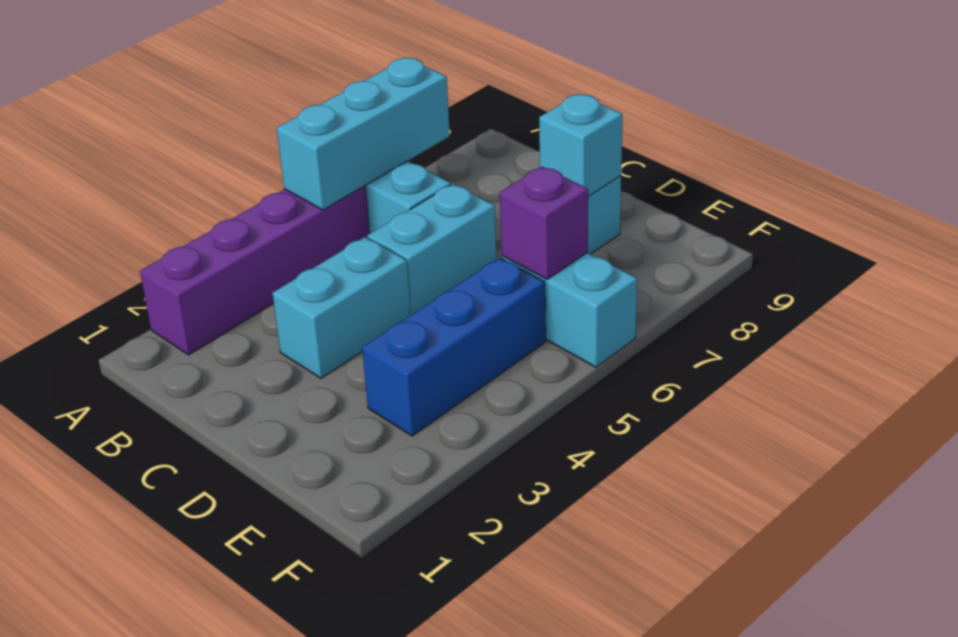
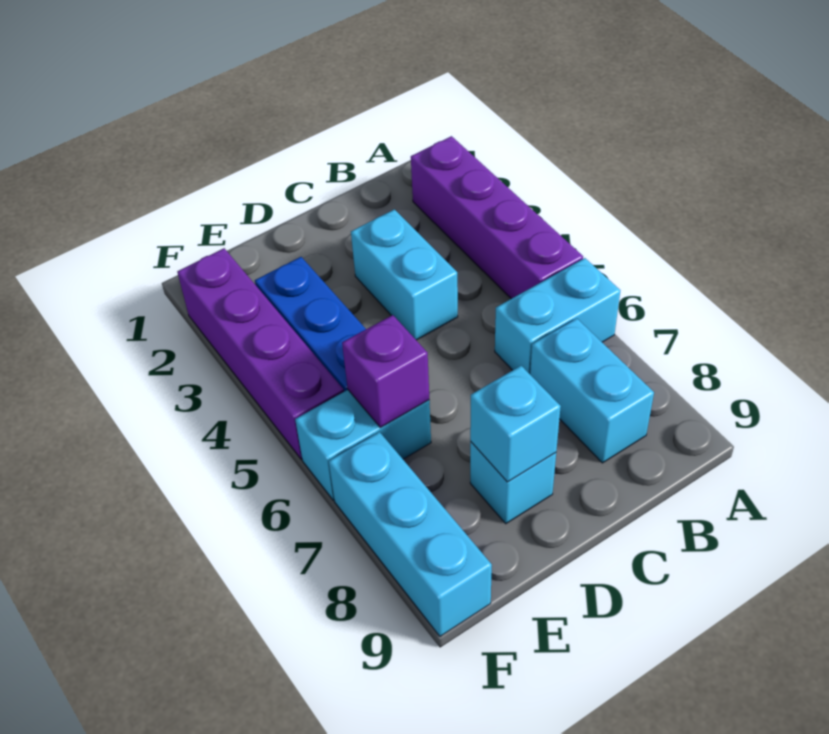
cyan 1x3 brick [277,58,450,210] -> cyan 1x3 brick moved to [329,432,492,636]
cyan 1x2 brick [367,184,496,315] -> cyan 1x2 brick moved to [530,318,654,463]
none -> purple 1x4 brick [177,248,344,459]

